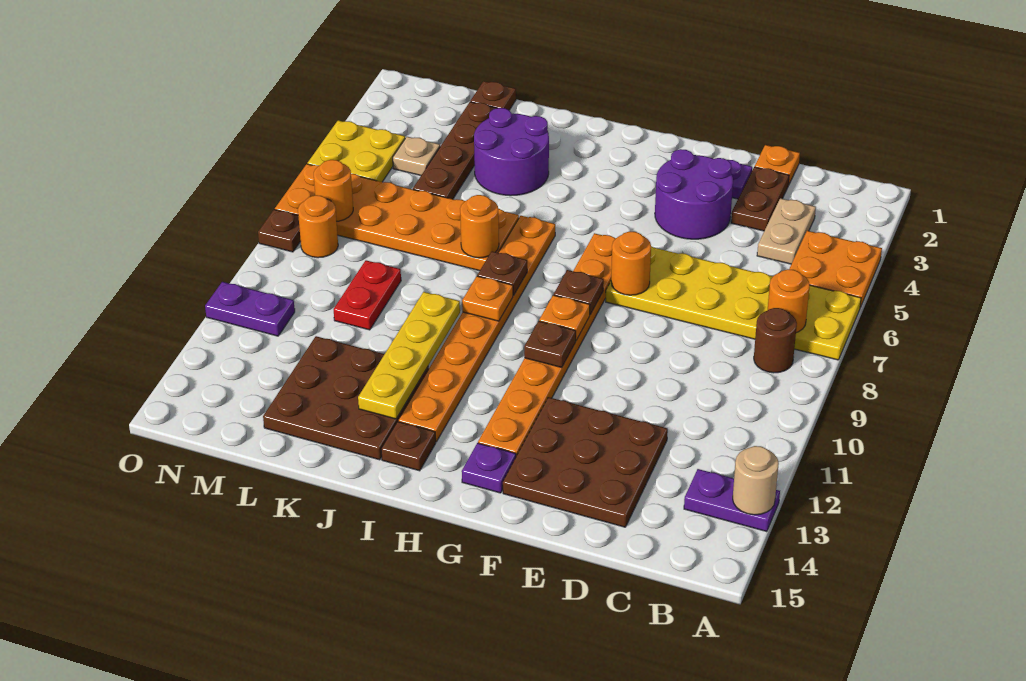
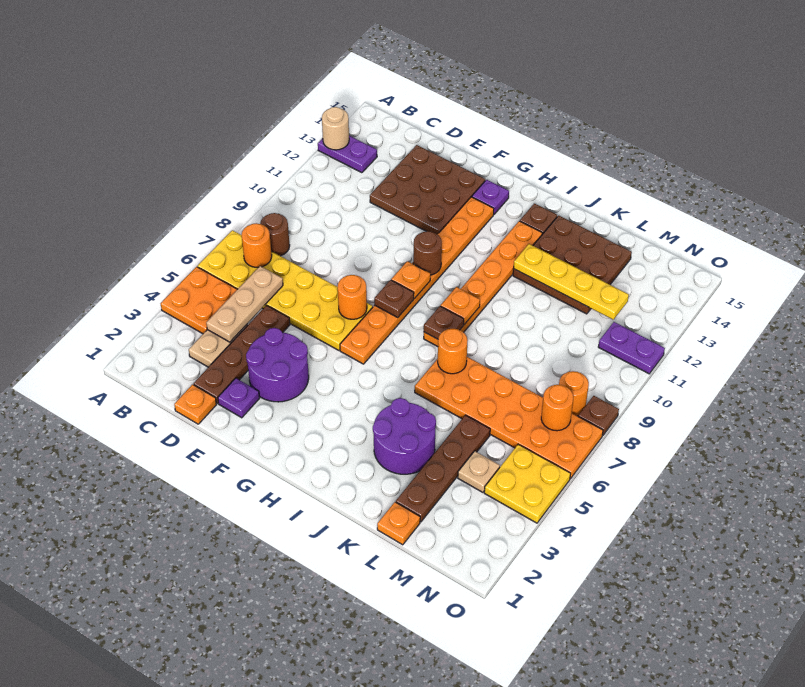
none -> tan 1x3 plate [206,266,283,342]
brown 1x2 plate [731,167,789,231] -> brown 1x4 plate [194,305,290,403]
brown 1x1 plate [524,321,576,368] -> brown 1x1 round brick [413,231,442,275]
orange 1x8 plate [398,216,555,442] -> orange 1x6 plate [424,221,542,347]
yellow 1x4 plate [358,292,460,419] -> yellow 1x4 plate turned to [514,244,629,319]
brown 1x1 plate [470,81,516,110] -> orange 1x1 plate [377,502,420,545]
red 1x2 plate [334,260,401,330] -> none

